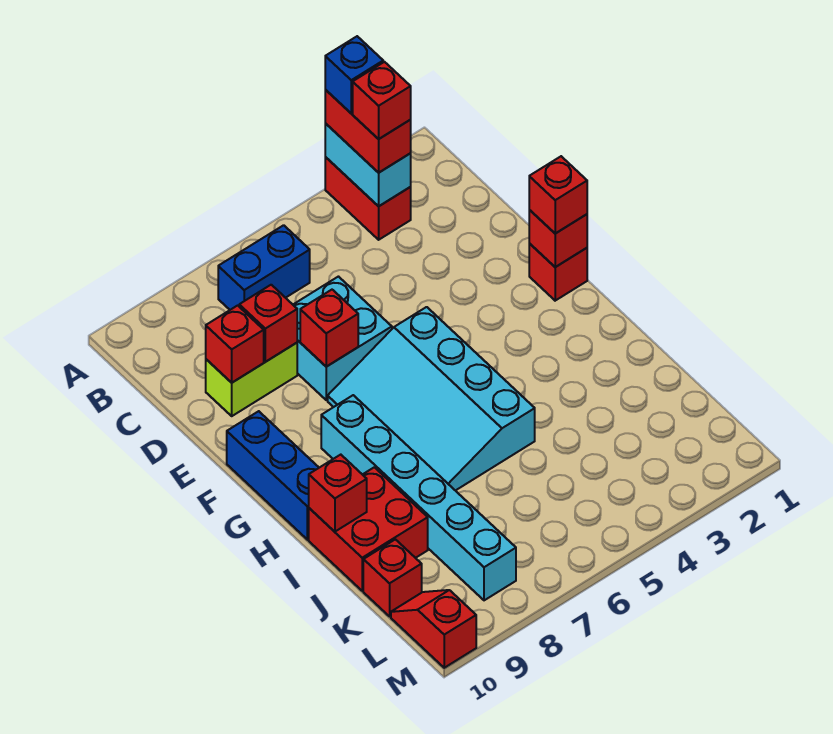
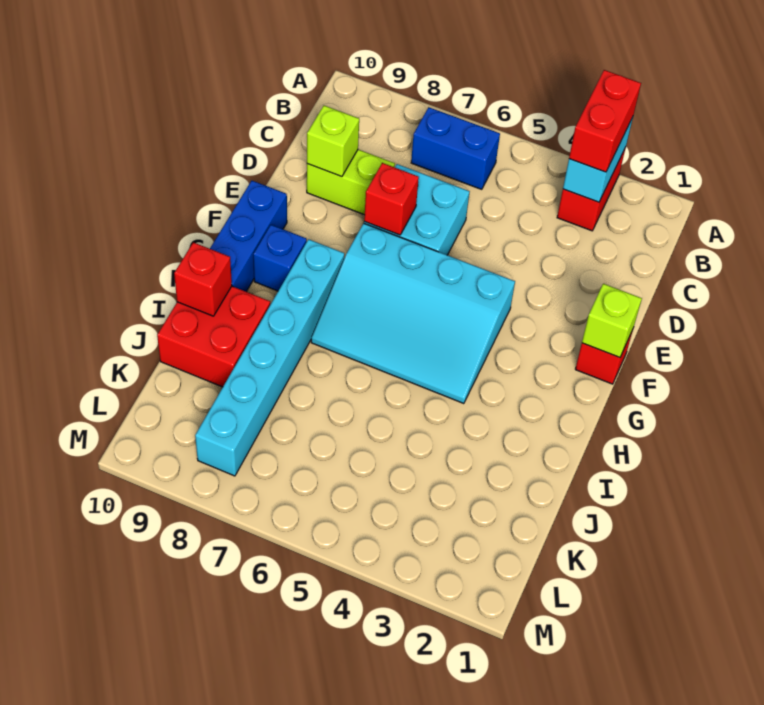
blue 1x1 brick [325,36,383,113] -> blue 1x1 brick moved to [253,225,307,291]
red 1x1 brick [353,62,411,139] -> none
red 1x1 brick [239,285,297,362] -> none
red 1x1 brick [206,306,264,383] -> lime 1x1 brick [307,106,359,177]
red 1x1 brick [529,210,587,267] -> lime 1x1 brick [582,284,642,357]
red 1x1 brick [529,156,587,233] -> none
cyan 3x4 slope [328,307,535,491] -> cyan 3x4 slope turned to [311,223,515,404]
red 1x1 brick [363,539,422,616] -> none
red 1x2 slope [391,590,476,668] -> none

